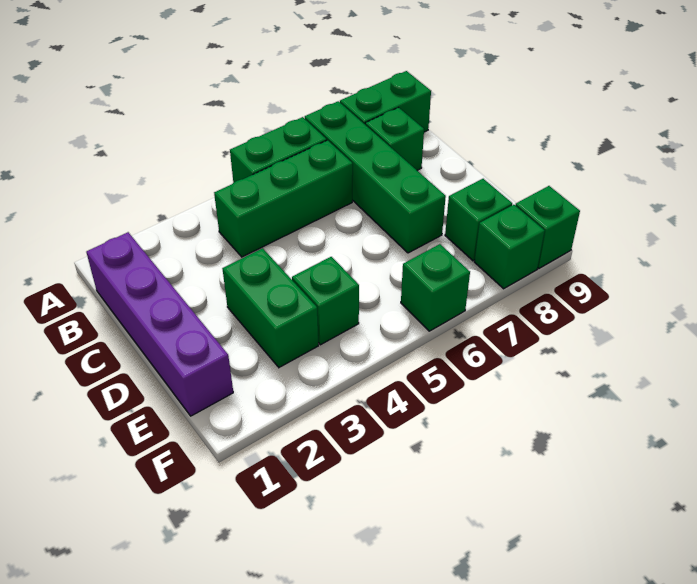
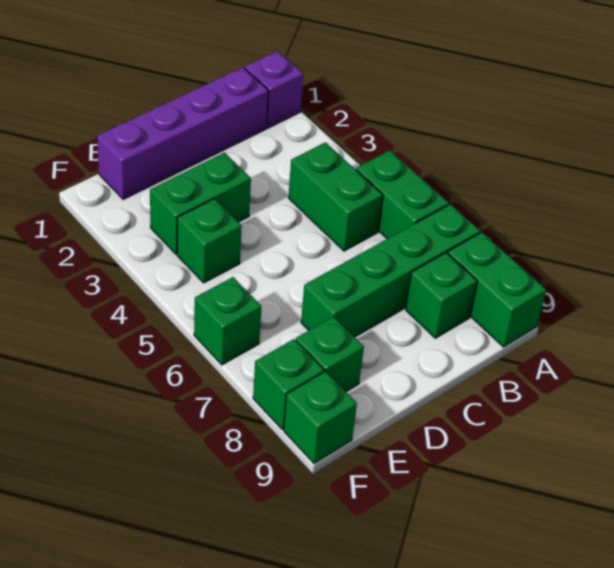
none -> purple 1x1 brick [245,51,303,128]
green 1x3 brick [214,140,353,257] -> green 1x2 brick [288,142,383,251]

